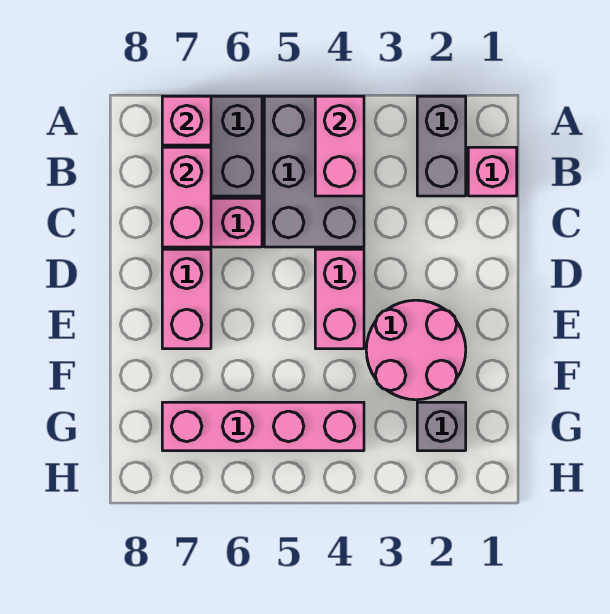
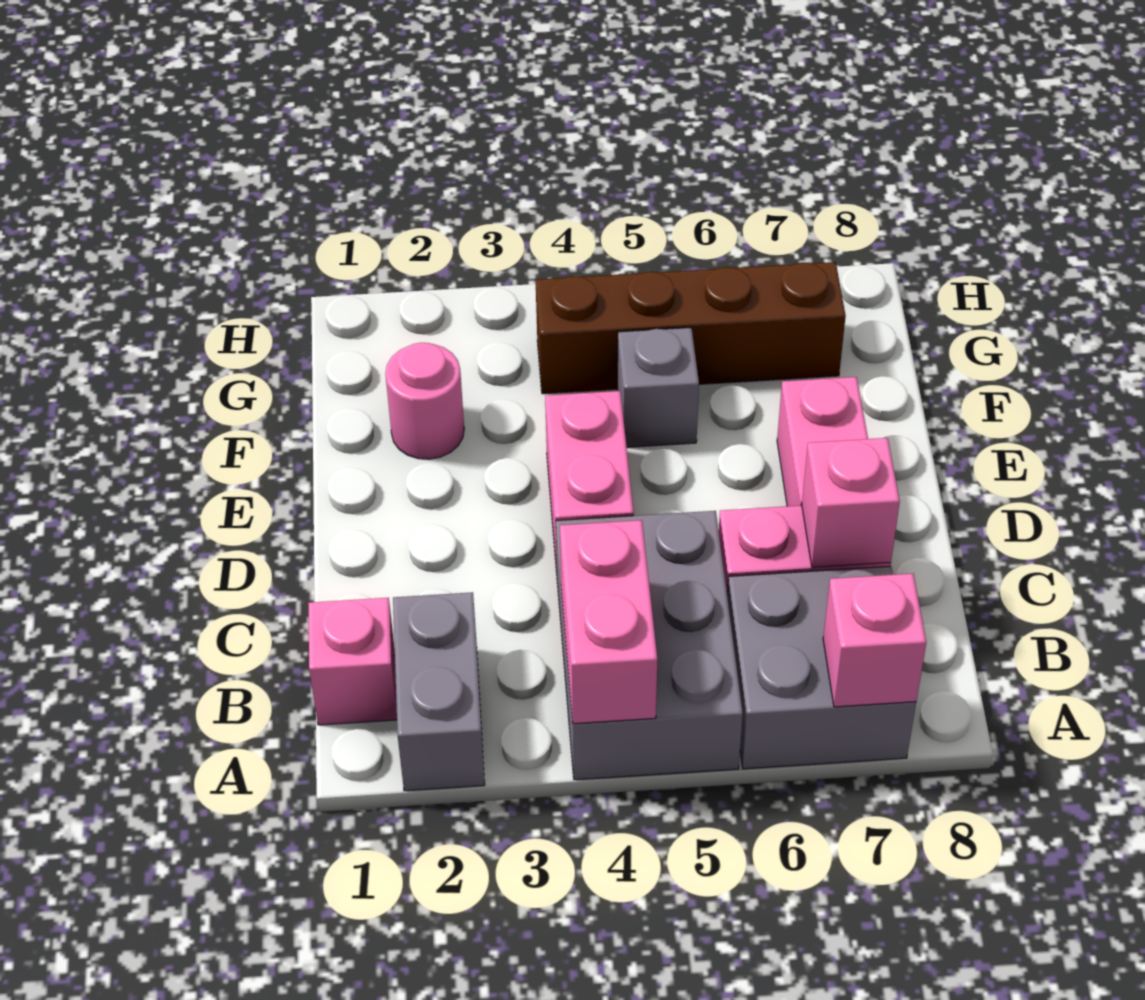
pink 1x2 brick [162,147,211,247] -> pink 1x1 brick [802,438,900,567]
pink 2x2 round brick [366,300,466,400] -> pink 1x1 round brick [385,343,464,459]
grey 1x1 brick [417,402,466,451] -> grey 1x1 brick moved to [618,328,699,447]
pink 1x4 brick [162,402,364,451] -> brown 1x4 brick [536,262,846,394]

